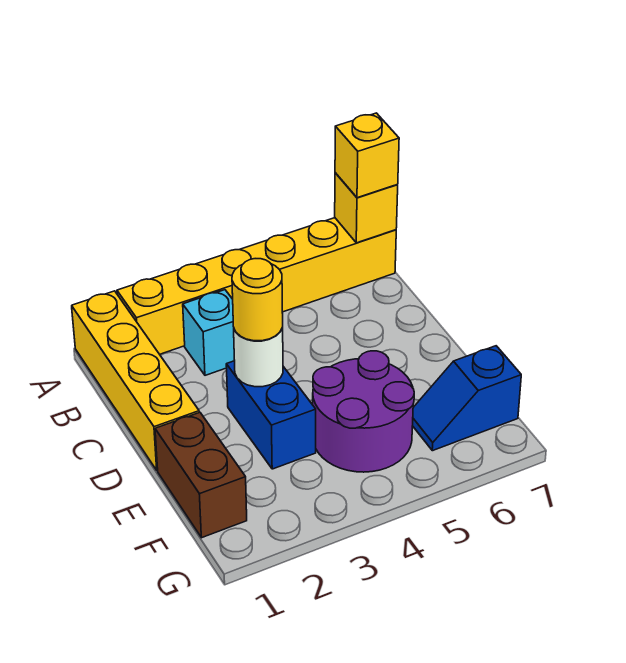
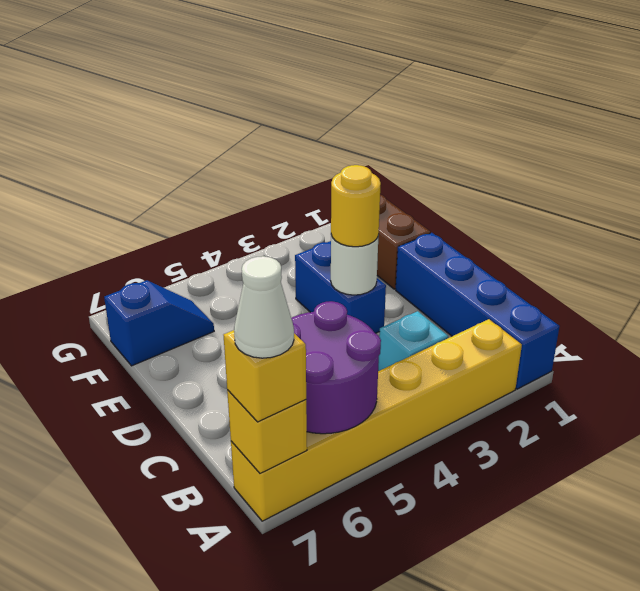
yellow 1x4 brick [72,291,199,471] -> blue 1x4 brick [396,233,560,389]
none -> white 1x1 cone [234,256,294,358]
purple 2x2 round brick [313,351,414,472] -> purple 2x2 round brick moved to [291,301,381,434]

